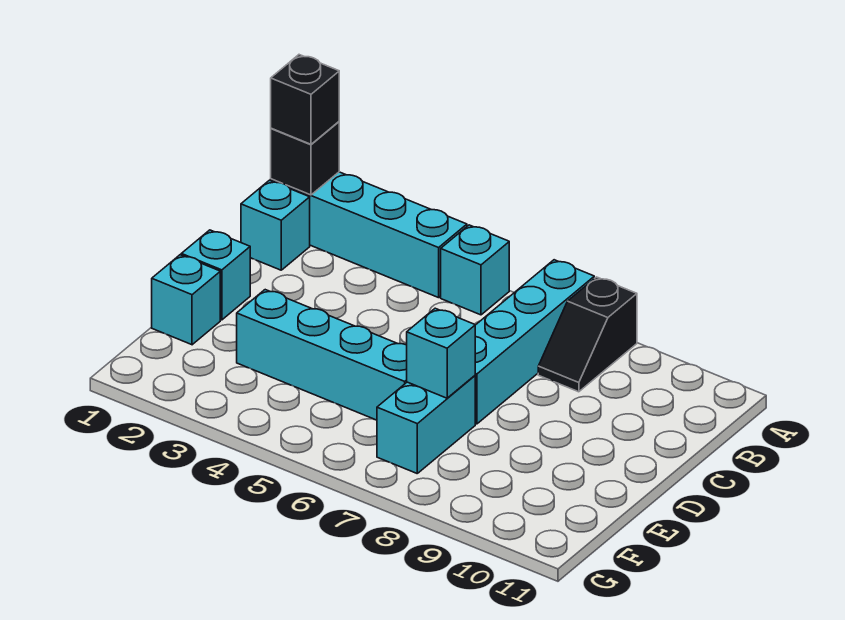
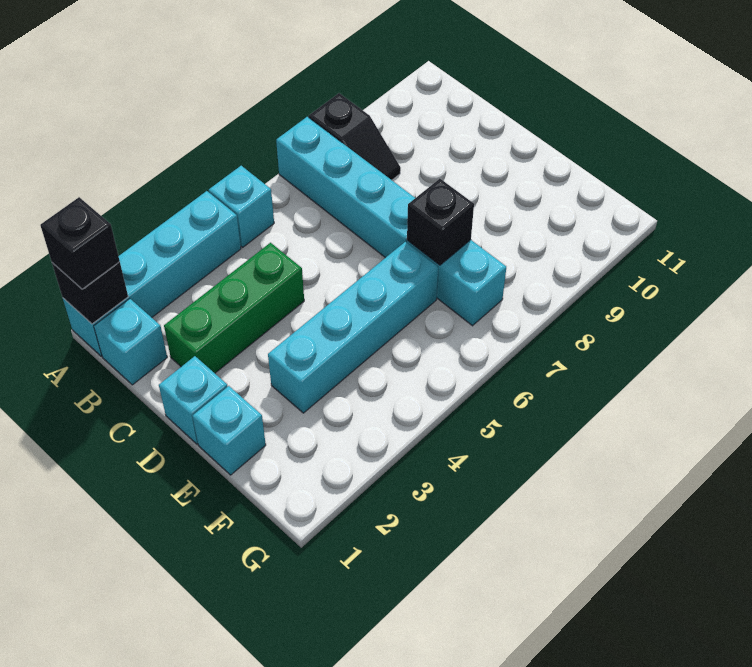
none -> green 1x3 brick [164,243,304,373]
cyan 1x1 brick [407,308,475,398] -> black 1x1 brick [407,179,474,265]

